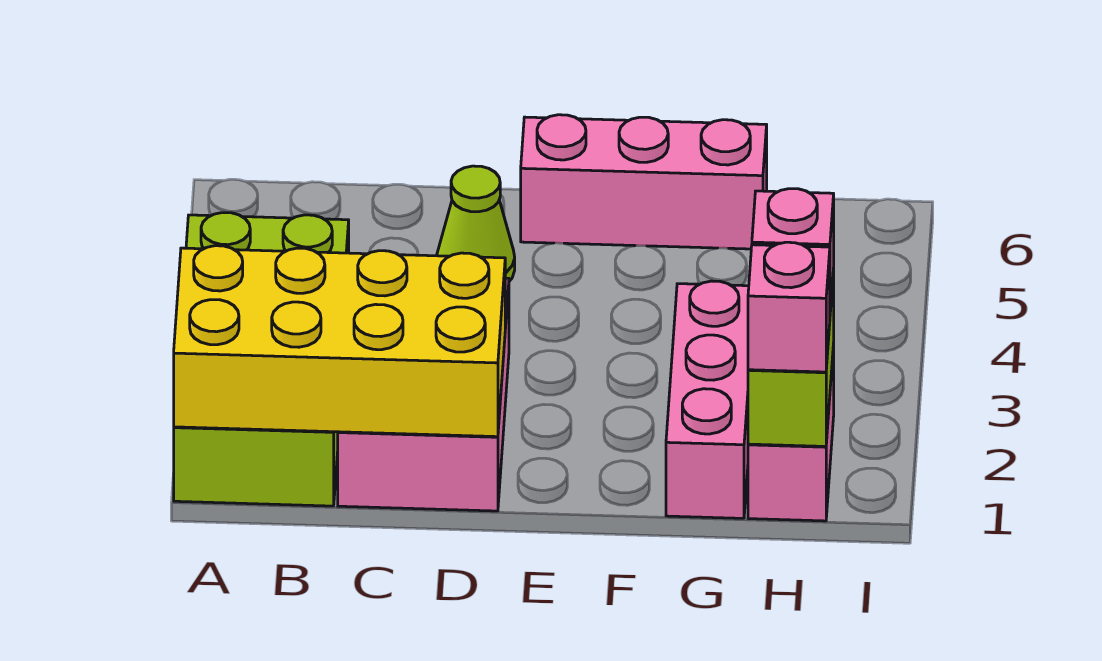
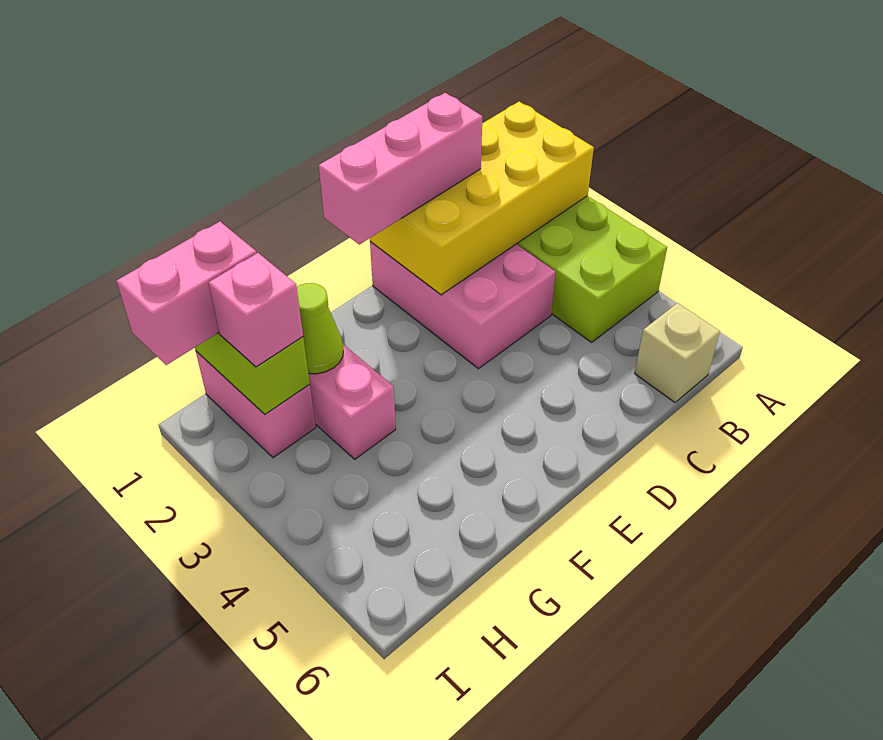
none -> tan 1x1 brick [635,303,720,402]
lime 1x1 cone [437,166,515,281] -> lime 1x1 cone moved to [297,283,343,374]
pink 1x3 brick [521,115,767,249] -> pink 1x3 brick moved to [319,93,483,244]
pink 1x1 brick [748,242,830,372] -> pink 1x2 brick [117,222,257,365]

